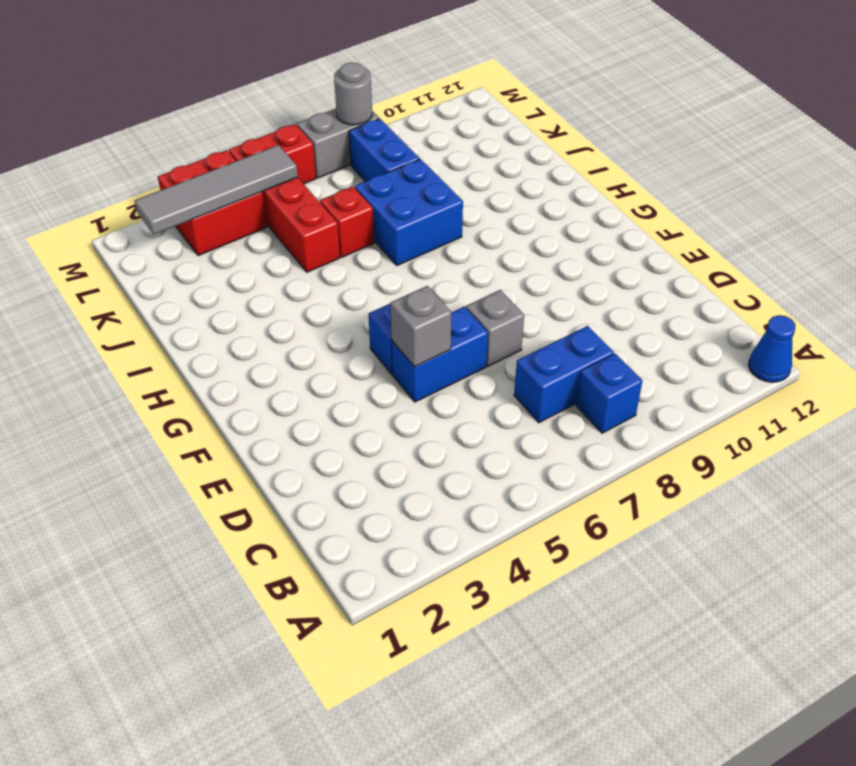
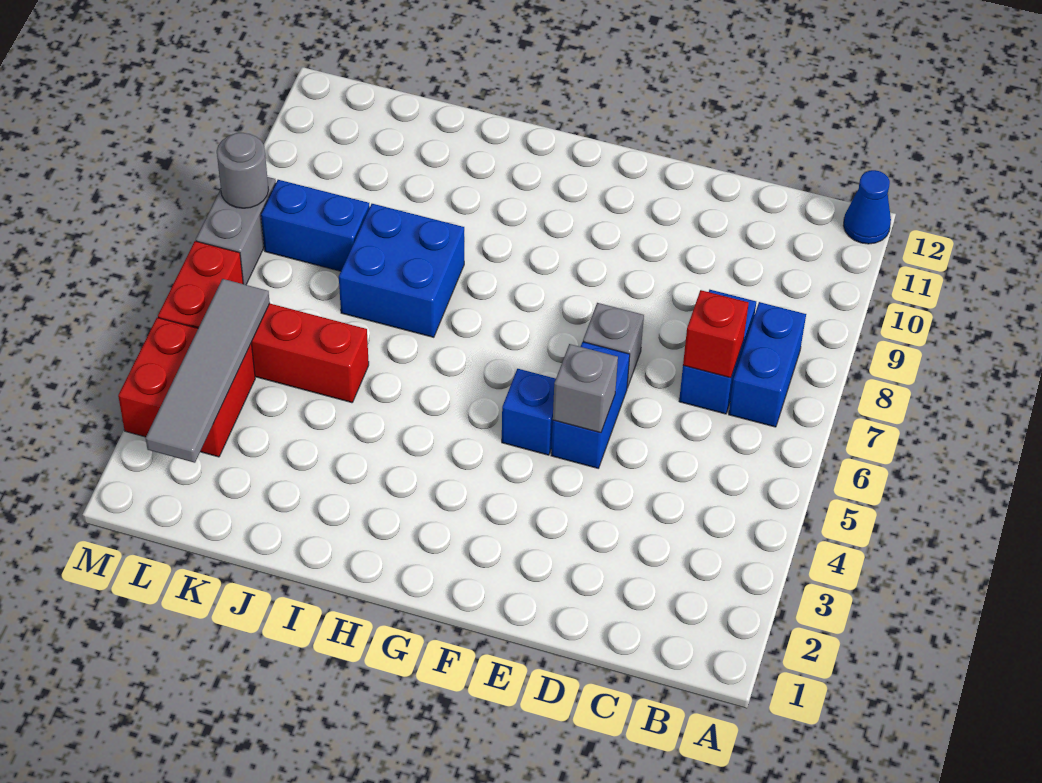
blue 1x1 brick [576,354,642,433] -> blue 1x2 brick [729,302,806,427]
red 1x1 brick [320,187,374,257] -> red 1x1 brick moved to [683,290,749,378]

